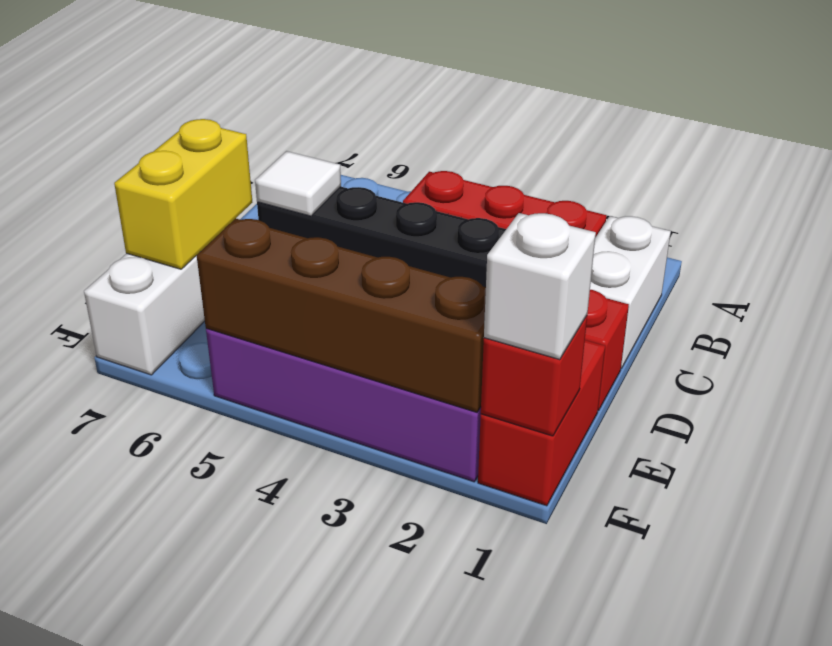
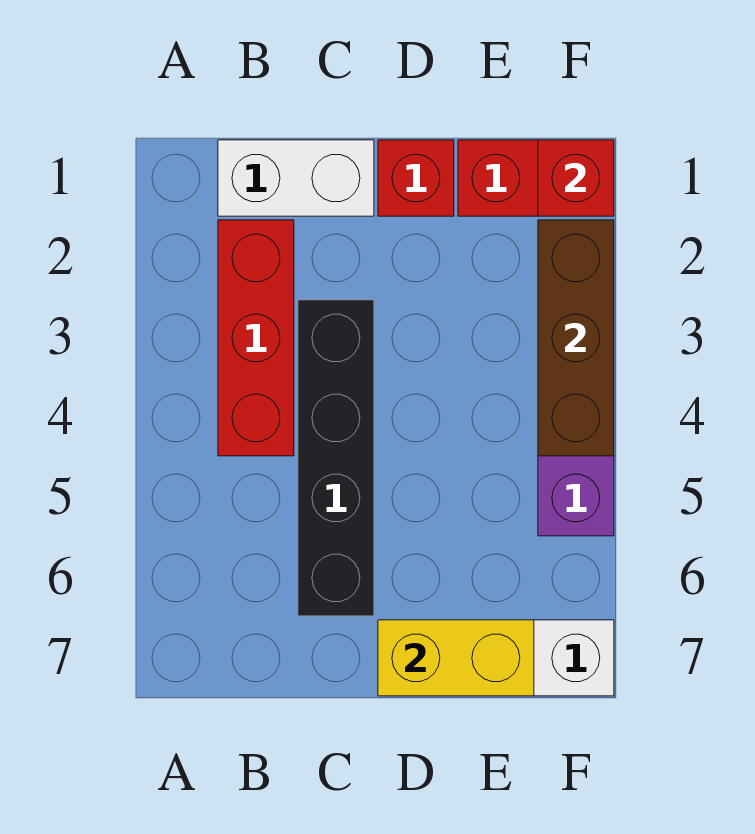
white 1x1 tile [255,151,341,216] -> none
white 1x1 brick [484,213,596,360] -> none
brown 1x4 brick [197,219,486,412] -> brown 1x3 brick [538,220,614,456]

